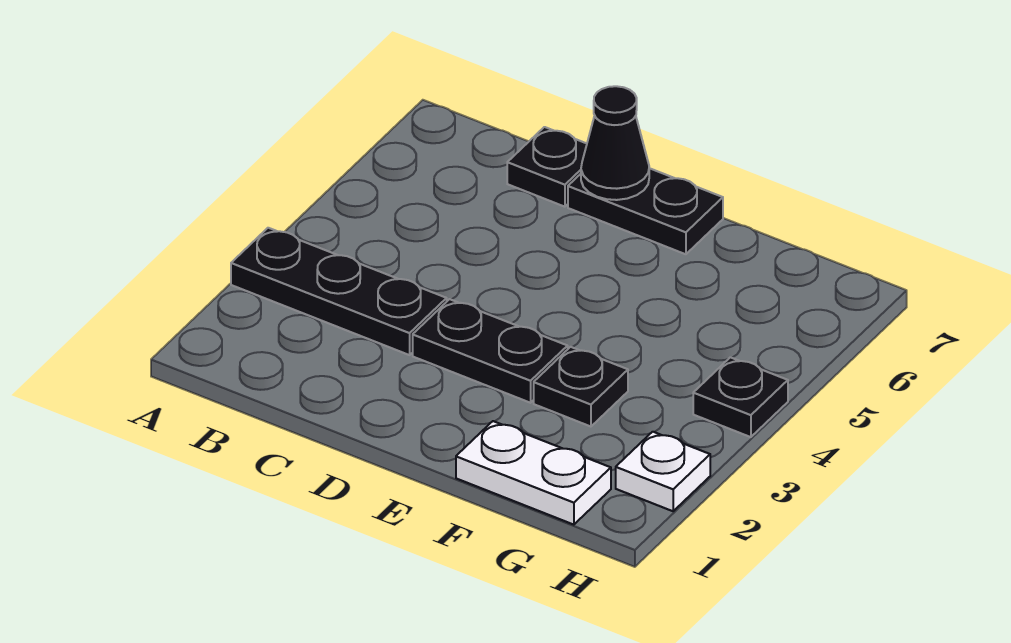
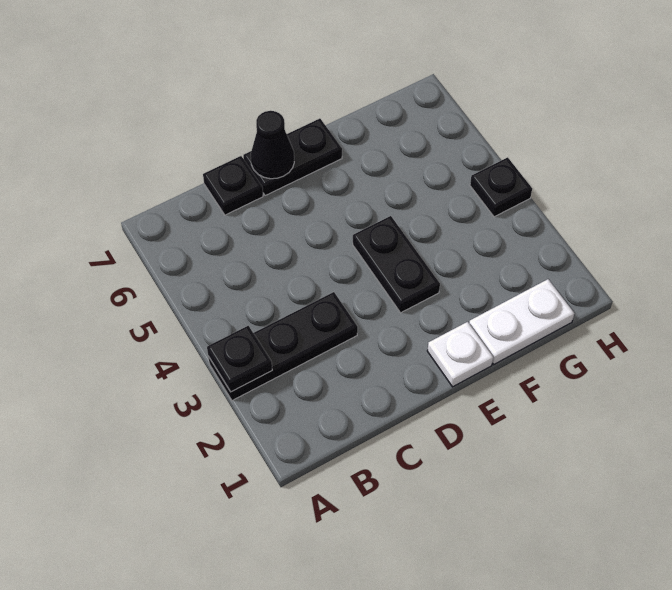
black 1x2 plate [413,299,568,403] -> black 1x2 plate turned to [353,216,440,313]
black 1x1 plate [534,347,628,427] -> black 1x1 plate moved to [207,326,272,392]
white 1x1 plate [616,432,710,511] -> white 1x1 plate moved to [427,322,493,387]

